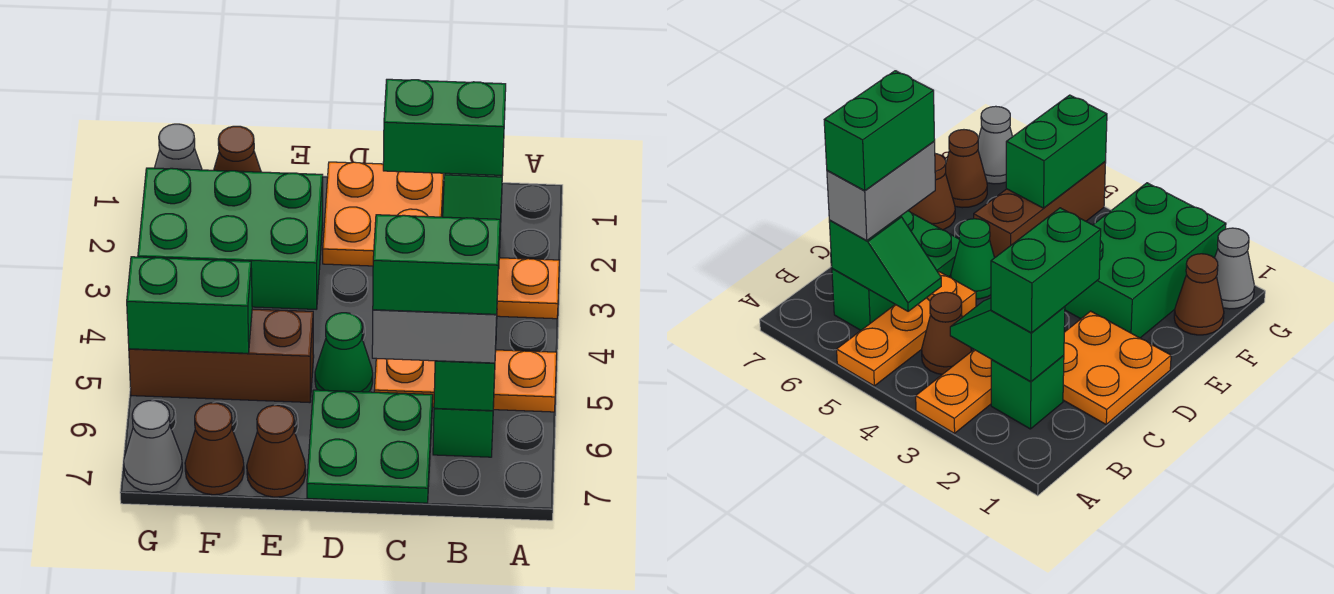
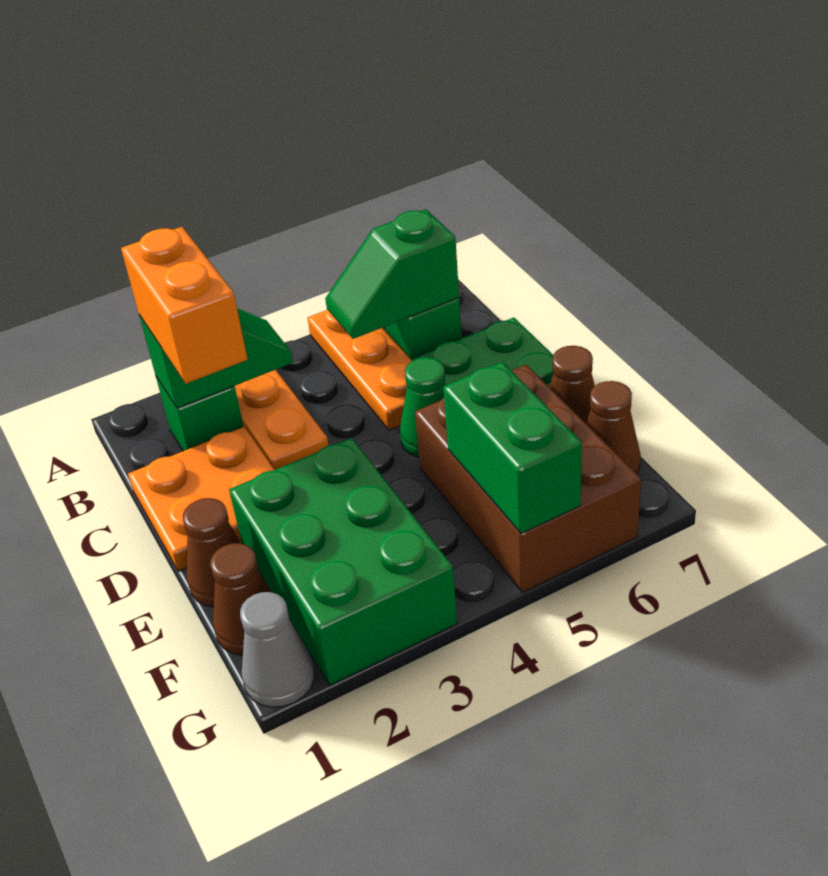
green 1x2 brick [383,79,506,175] -> orange 1x2 brick [121,227,248,383]
brown 1x1 cone [922,292,971,374] -> brown 1x1 cone moved to [183,498,241,607]
grey 1x2 brick [372,292,498,363] -> none
green 1x2 brick [373,215,500,314] -> none
brown 1x3 brick [129,309,314,403] -> brown 2x3 brick [415,365,641,592]
grey 1x1 cone [124,401,182,492] -> none

